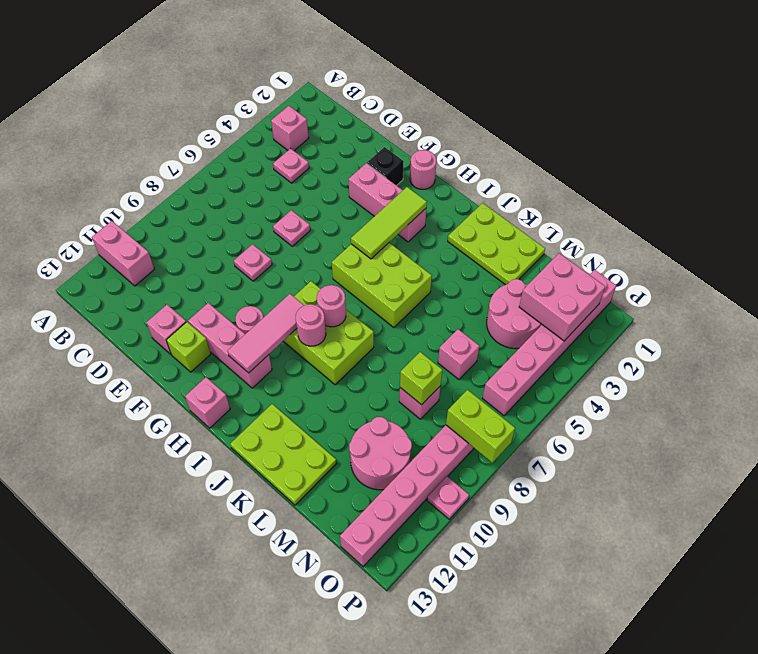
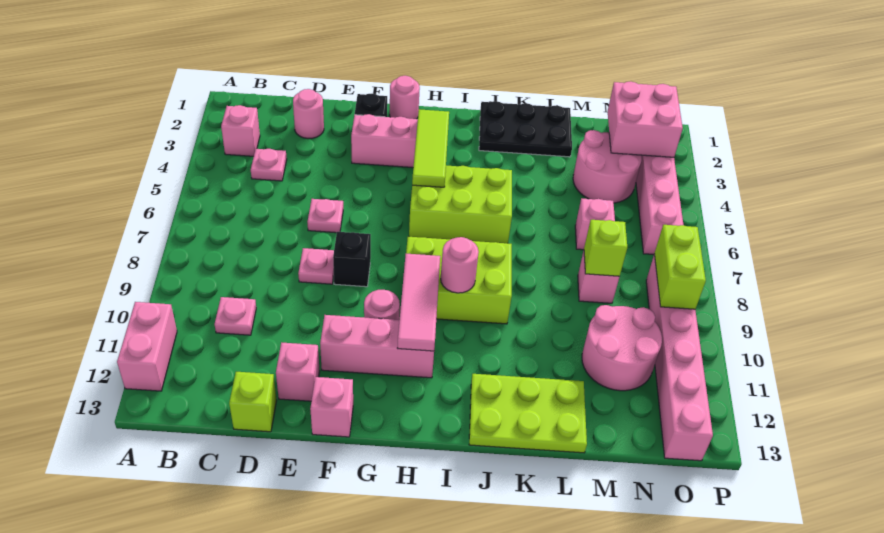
pink 1x2 brick [92,221,154,286] -> pink 1x2 brick turned to [117,302,177,391]
none -> black 1x1 brick [333,232,371,287]
lime 1x1 brick [166,322,211,372] -> lime 1x1 brick moved to [229,372,277,432]
pink 1x1 brick [185,377,230,428] -> pink 1x1 brick moved to [310,377,353,437]
pink 1x1 round brick [317,285,346,327] -> pink 1x1 round brick moved to [293,89,324,139]
lime 2x3 plate [448,203,545,285] -> black 2x3 plate [479,101,572,157]
lime 1x2 brick [446,390,515,462] -> lime 1x2 brick turned to [654,225,706,309]
pink 1x1 plate [427,476,469,519] -> pink 1x1 plate moved to [215,297,256,335]

